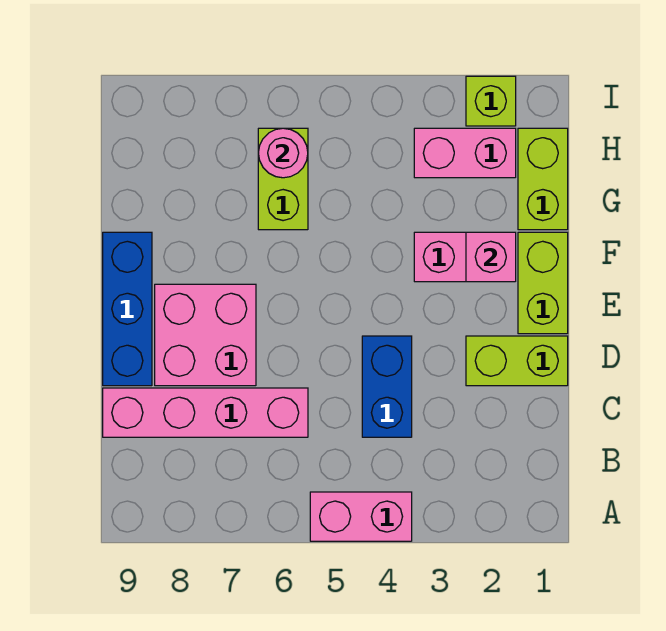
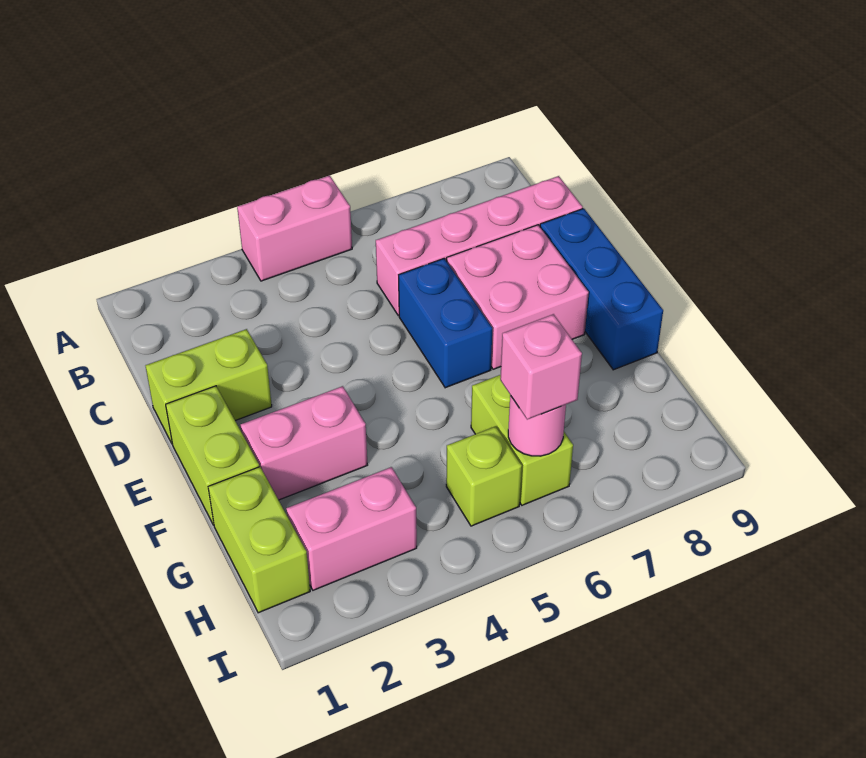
blue 1x2 brick [362,336,412,437] -> blue 1x2 brick moved to [399,259,492,388]
pink 1x1 brick [466,232,516,282] -> pink 1x1 brick moved to [500,314,582,419]
lime 1x1 brick [466,76,516,126] -> lime 1x1 brick moved to [446,426,522,526]

